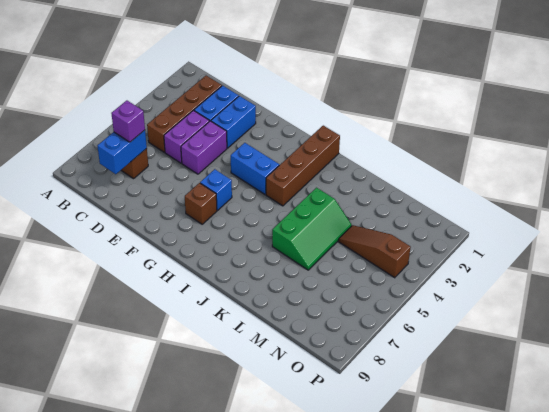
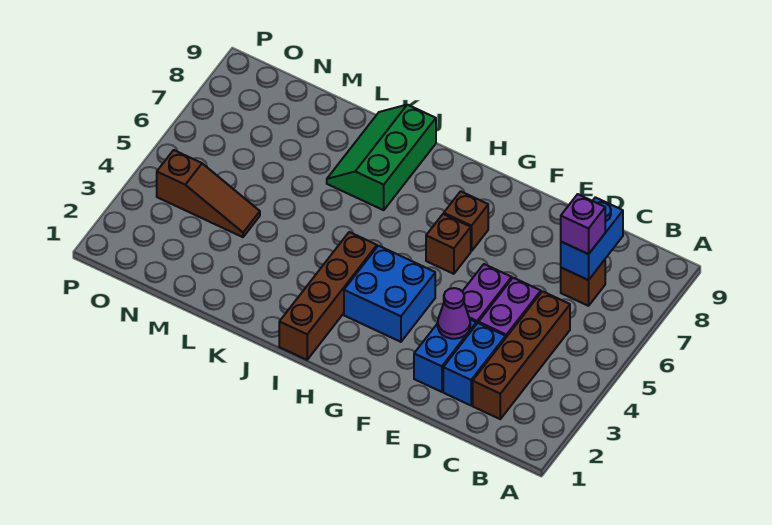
none -> purple 1x1 cone [438,288,470,339]
blue 1x2 brick [231,143,279,194] -> blue 2x2 brick [344,246,435,342]
blue 1x1 brick [200,169,232,210] -> brown 1x1 brick [426,214,471,274]
green 2x3 slope [272,188,352,270] -> green 2x3 slope moved to [327,105,436,210]

